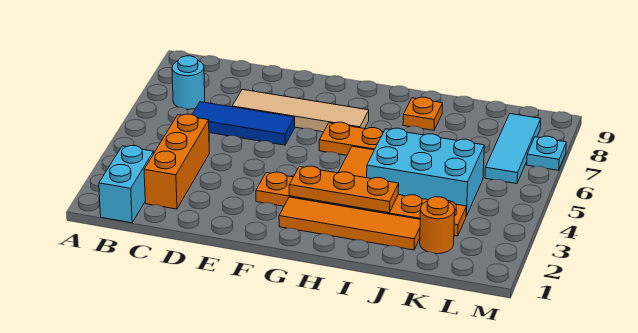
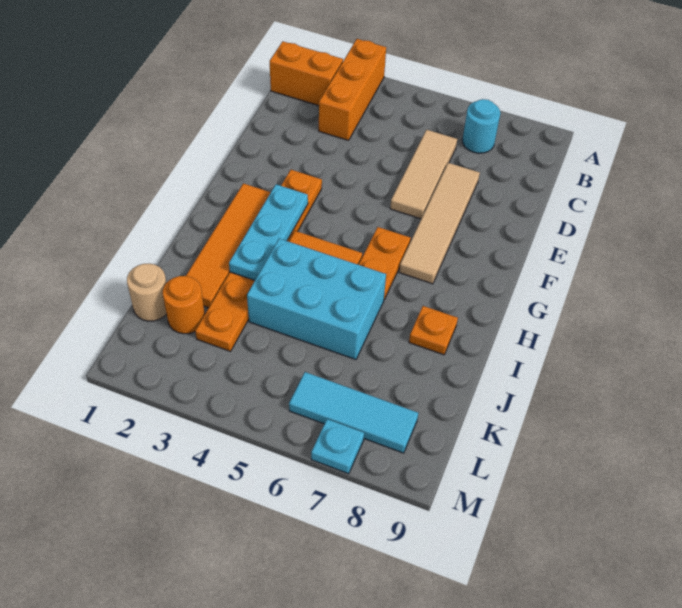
cyan 1x2 brick [99,146,154,223] -> orange 1x2 brick [270,42,343,106]
orange 1x3 brick [144,114,209,209] -> orange 1x3 brick turned to [319,39,386,140]
blue 1x3 tile [192,102,295,145] -> tan 1x3 tile [390,130,457,219]
orange 1x3 plate [289,166,399,213] -> cyan 1x3 plate [229,184,308,280]
cyan 2x3 brick [367,128,484,216] -> cyan 2x3 brick turned to [247,239,386,360]
none -> tan 1x1 round brick [127,263,166,321]

